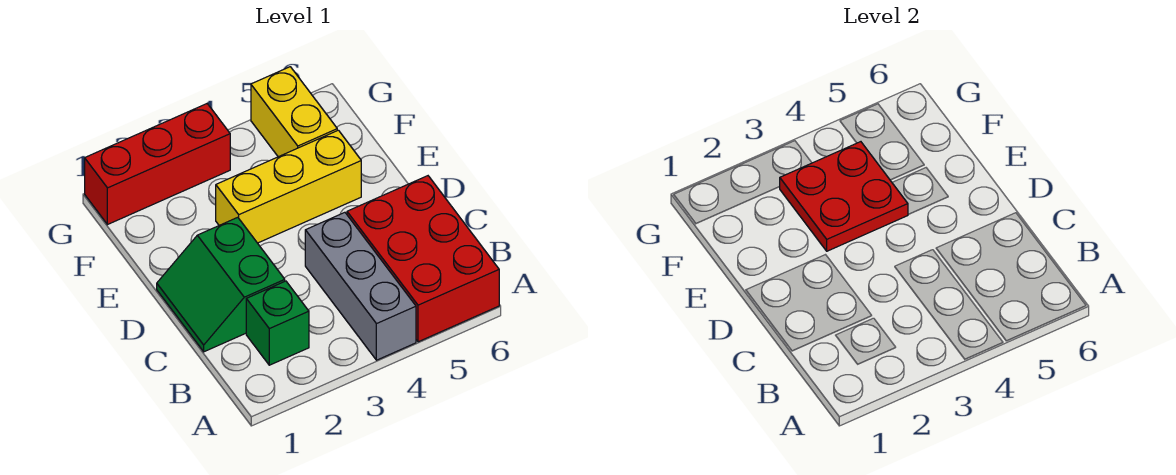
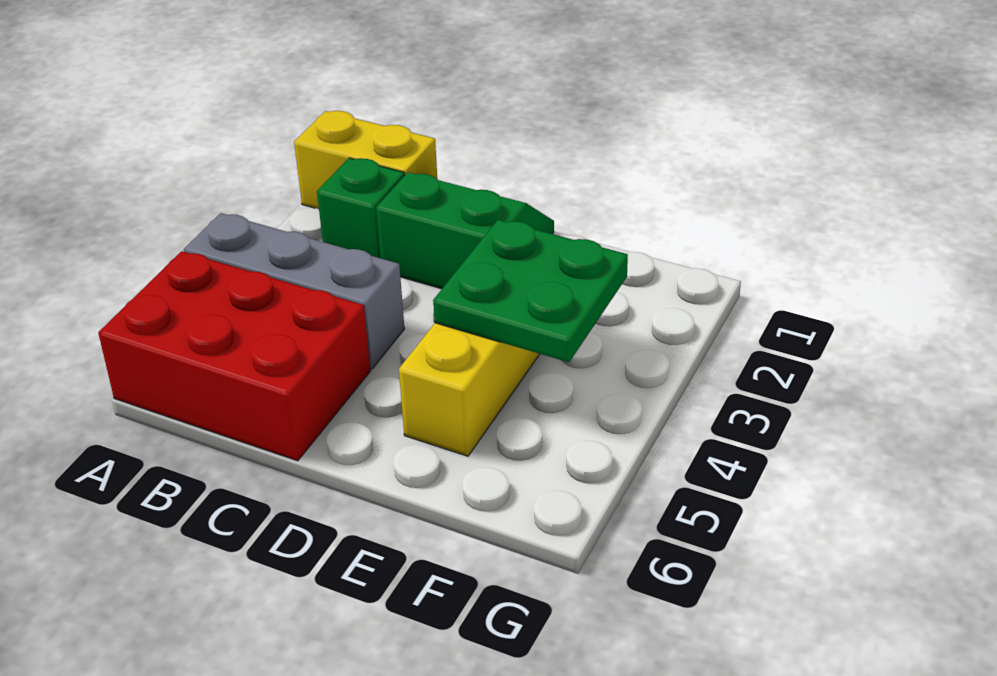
red 2x2 plate [779,142,908,251] -> green 2x2 plate [433,220,628,362]
yellow 1x2 brick [251,67,337,157] -> yellow 1x2 brick moved to [294,111,437,209]
red 1x3 brick [85,104,230,225] -> none

